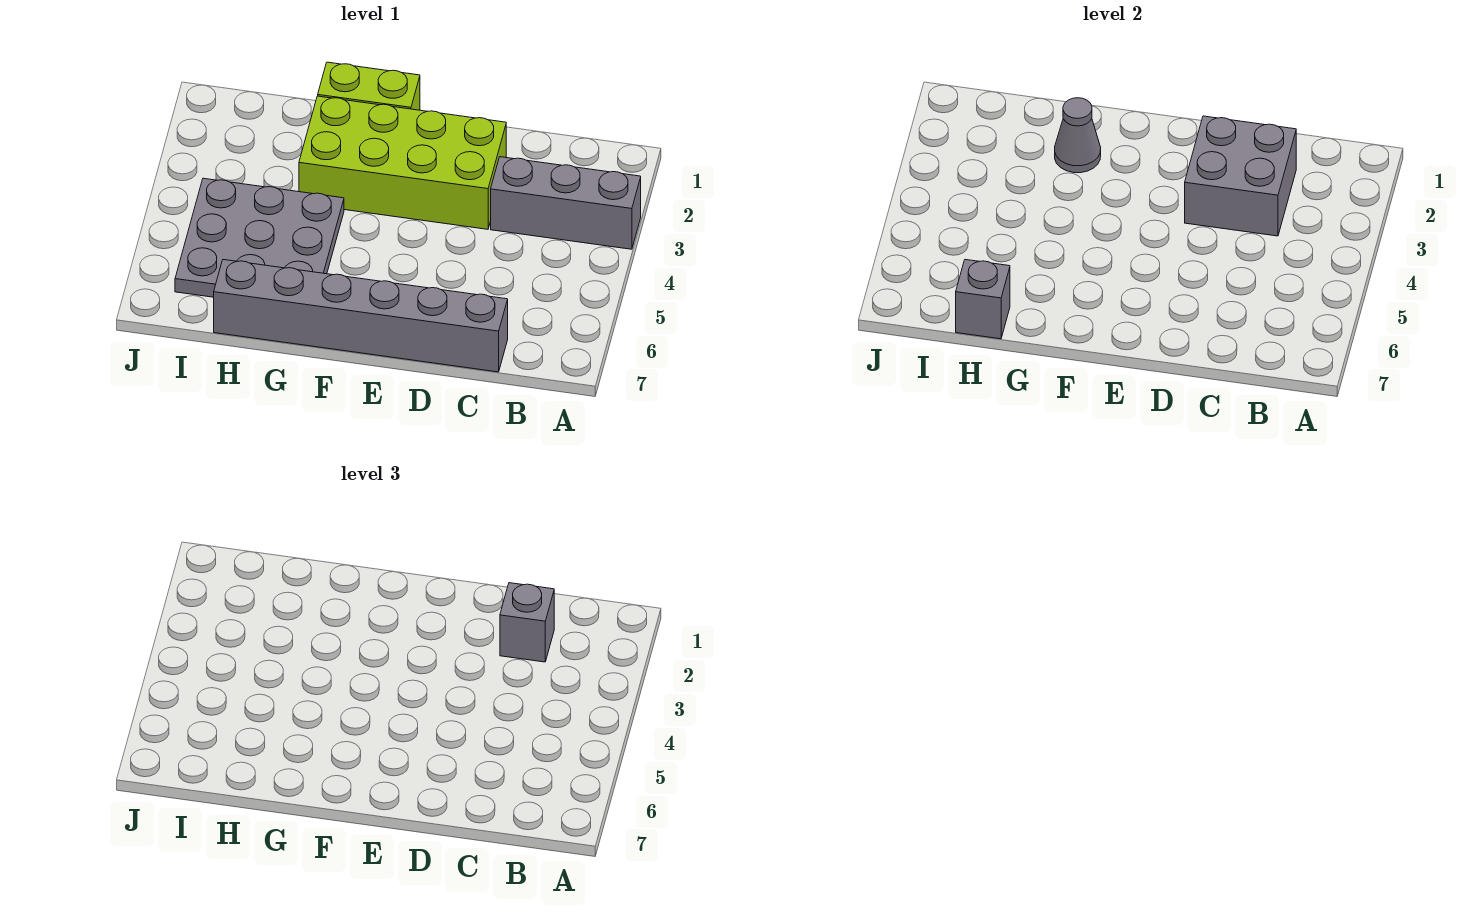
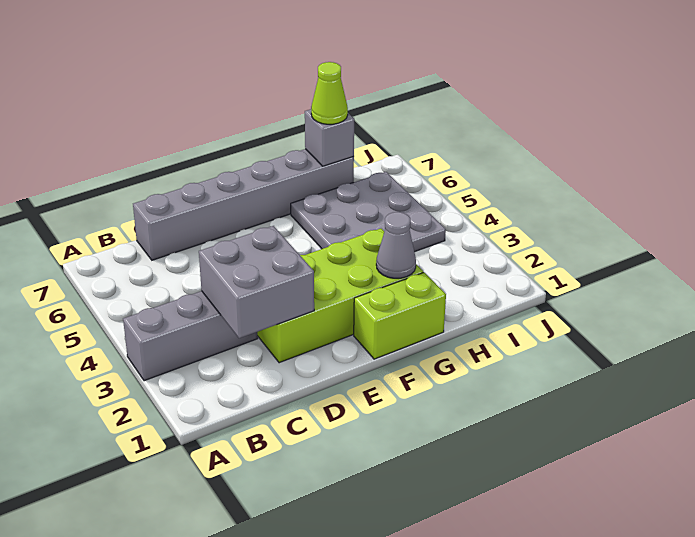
grey 1x1 brick [500,583,554,662] -> none
none -> lime 1x1 cone [311,62,348,124]

